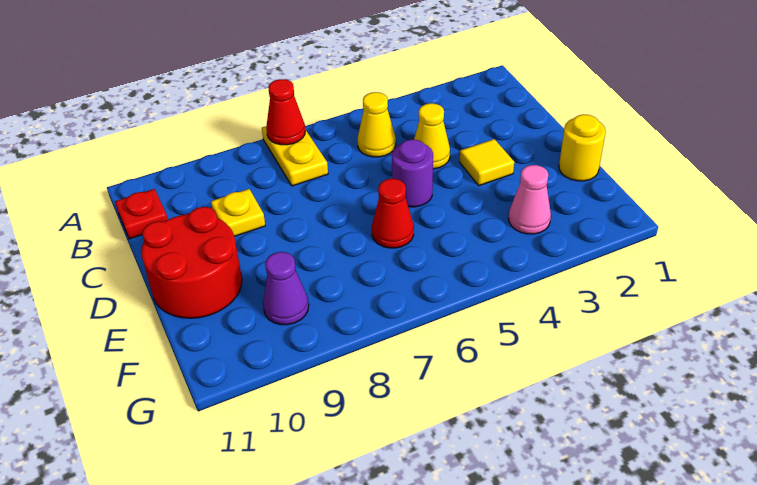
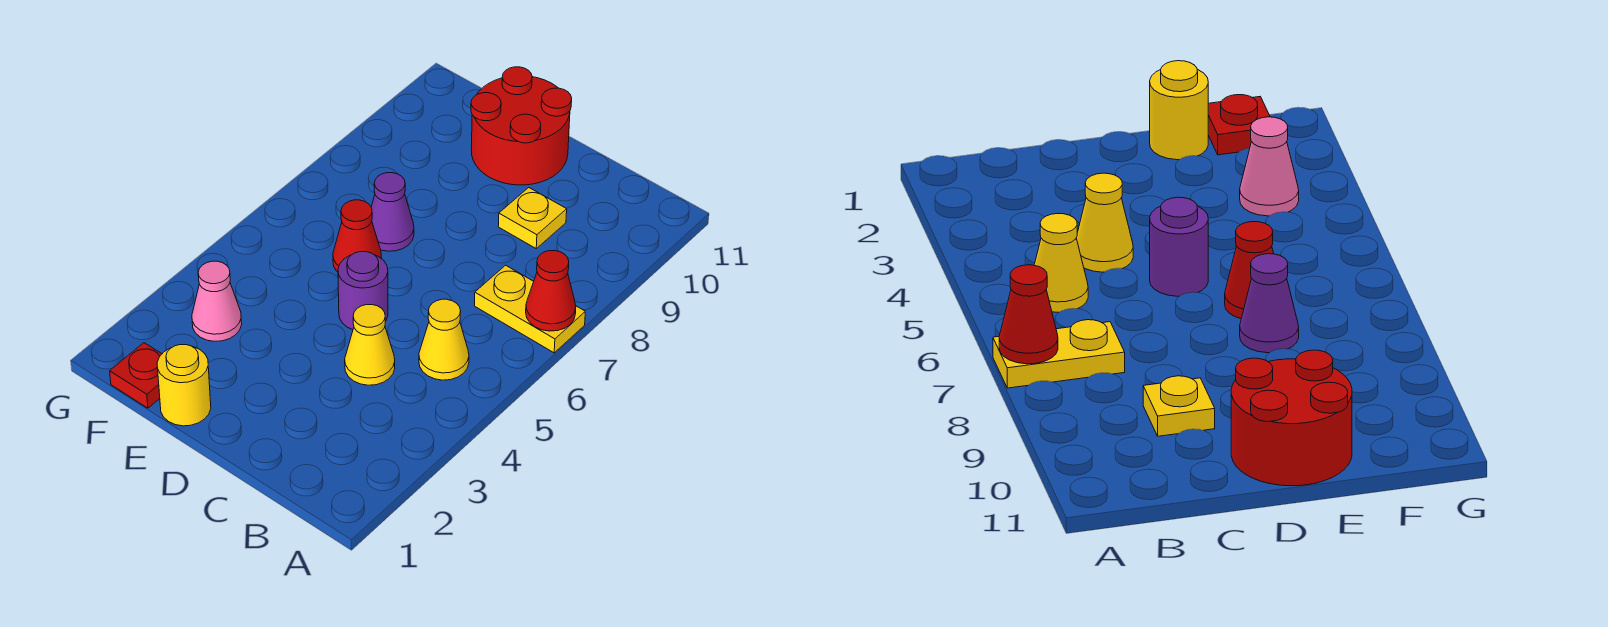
red 1x1 plate [115,189,168,239] -> red 1x1 plate moved to [110,343,162,408]
yellow 1x1 tile [460,139,514,186] -> none
purple 1x1 cone [263,252,309,325] -> purple 1x1 cone moved to [371,173,414,251]

